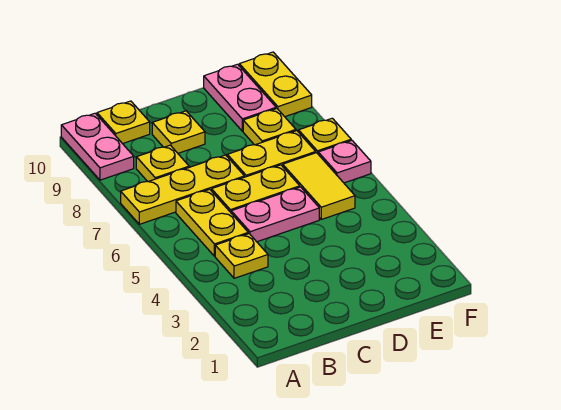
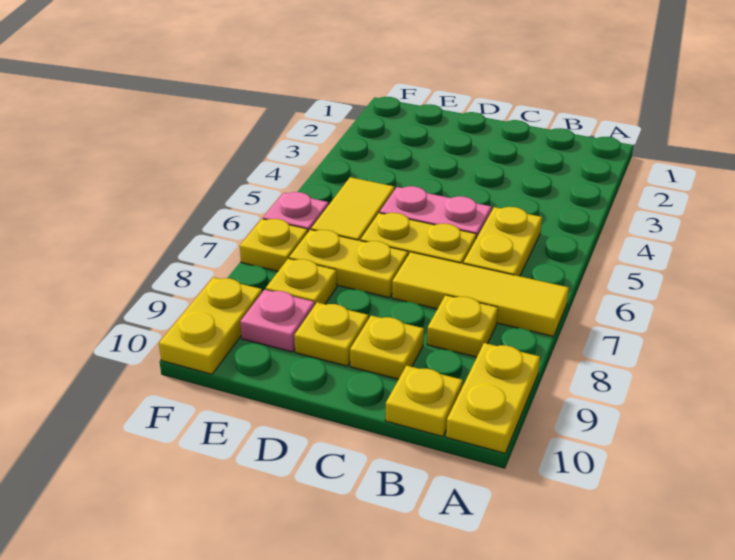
yellow 1x3 plate [121,155,244,224] -> yellow 1x3 tile [392,252,569,336]
pink 1x2 plate [61,113,134,180] -> yellow 1x2 plate [446,343,540,453]
yellow 1x1 plate [215,234,268,278] -> yellow 1x1 plate moved to [294,302,368,366]
pink 1x2 plate [204,64,276,131] -> pink 1x1 plate [240,290,315,352]

